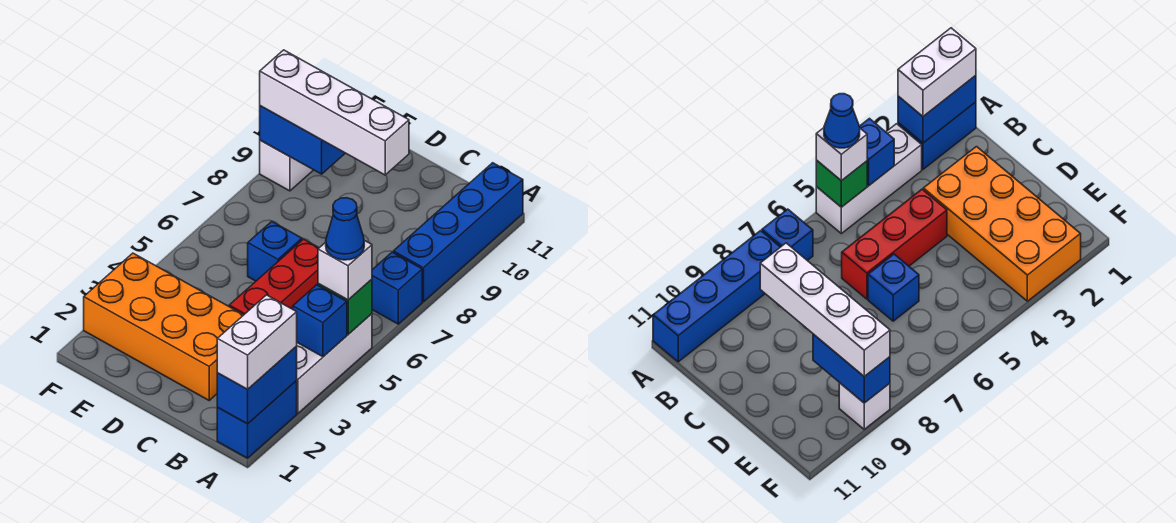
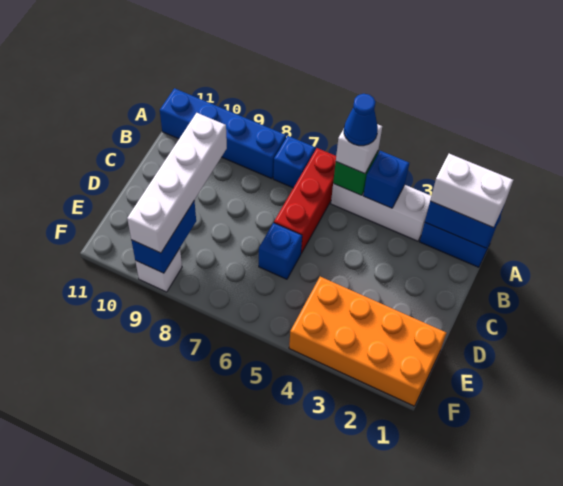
orange 2x4 brick [84,253,243,400] -> orange 2x4 brick turned to [289,277,446,406]
red 1x3 brick [229,239,319,315] -> red 1x3 brick turned to [274,148,336,253]

